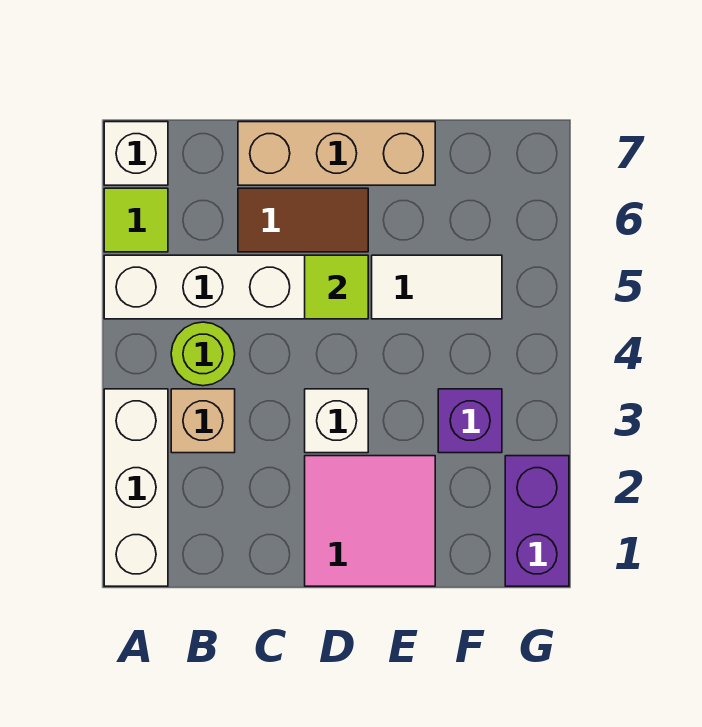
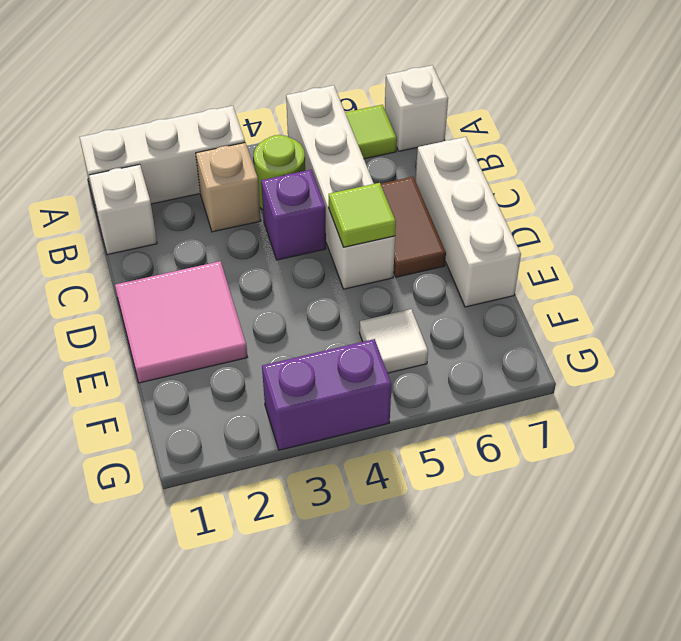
tan 1x3 brick [238,122,435,185] -> white 1x3 brick [415,137,521,307]
white 1x1 brick [305,389,368,453] -> white 1x1 brick moved to [89,164,157,255]
white 1x2 tile [372,255,502,319] -> white 1x1 tile [360,309,428,373]
purple 1x1 brick [438,389,502,453] -> purple 1x1 brick moved to [261,170,326,260]
purple 1x2 brick [505,456,569,586] -> purple 1x2 brick moved to [262,339,392,450]

